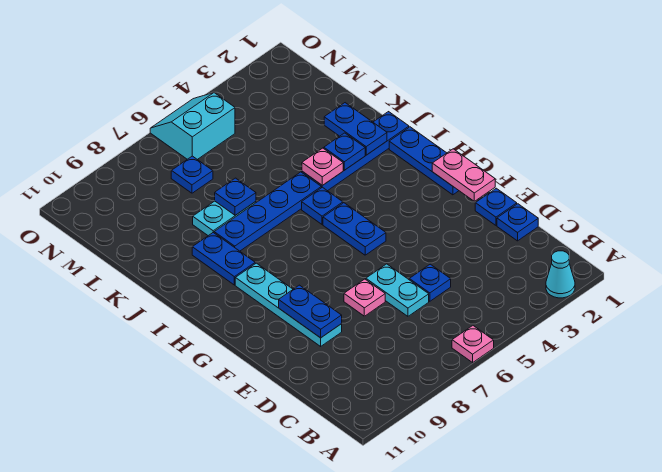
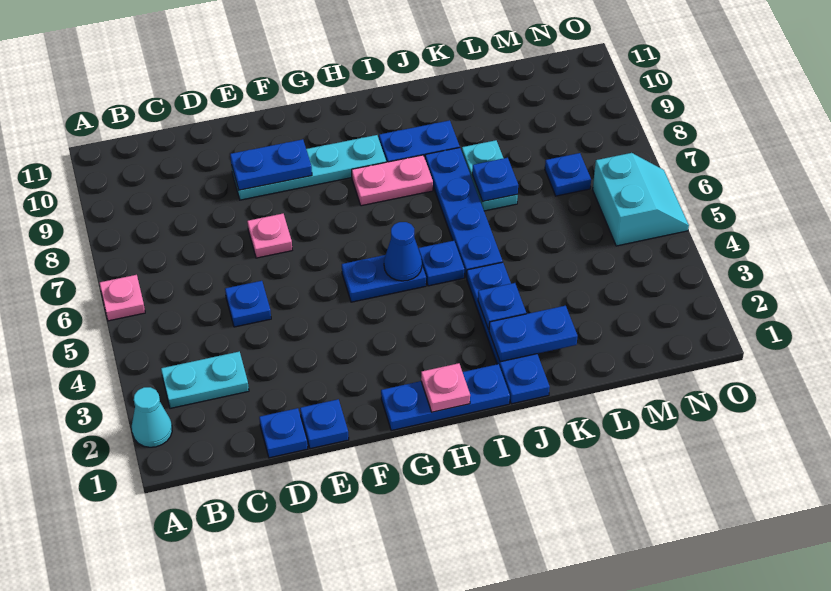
cyan 1x2 plate [366,264,429,316] -> cyan 1x2 plate moved to [161,351,249,408]
pink 1x2 plate [432,149,495,201] -> pink 1x2 plate moved to [352,155,433,206]
none -> blue 1x1 cone [384,222,422,281]
pink 1x1 plate [302,148,343,185] -> pink 1x1 plate moved to [421,363,470,412]

